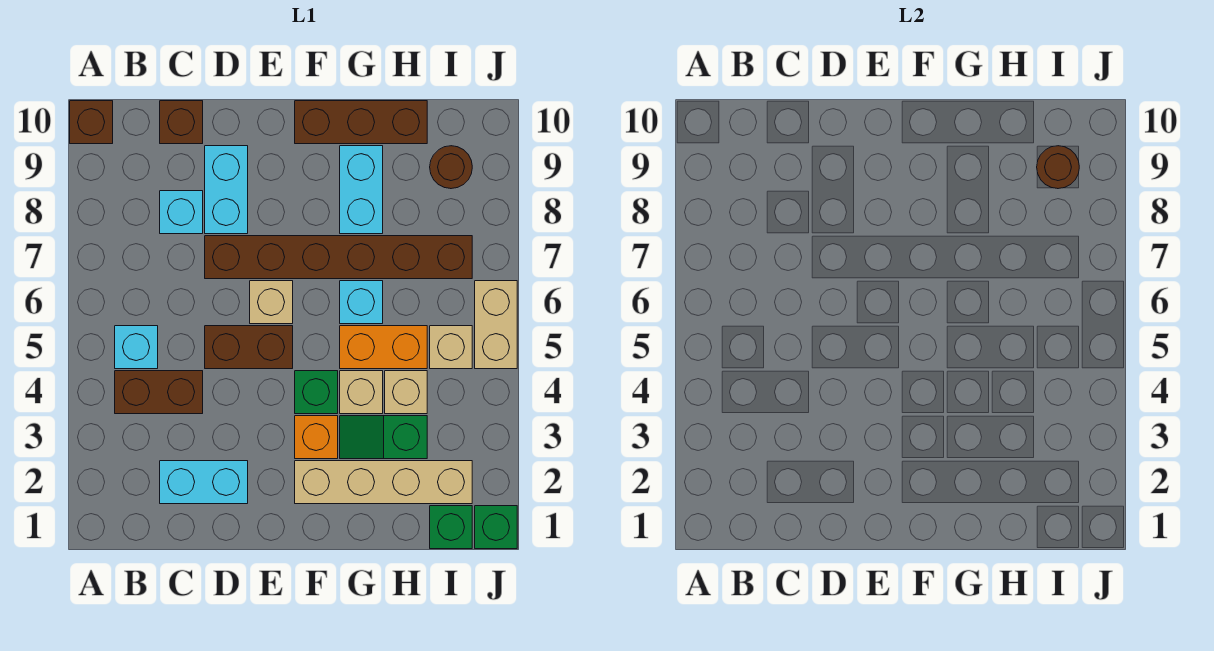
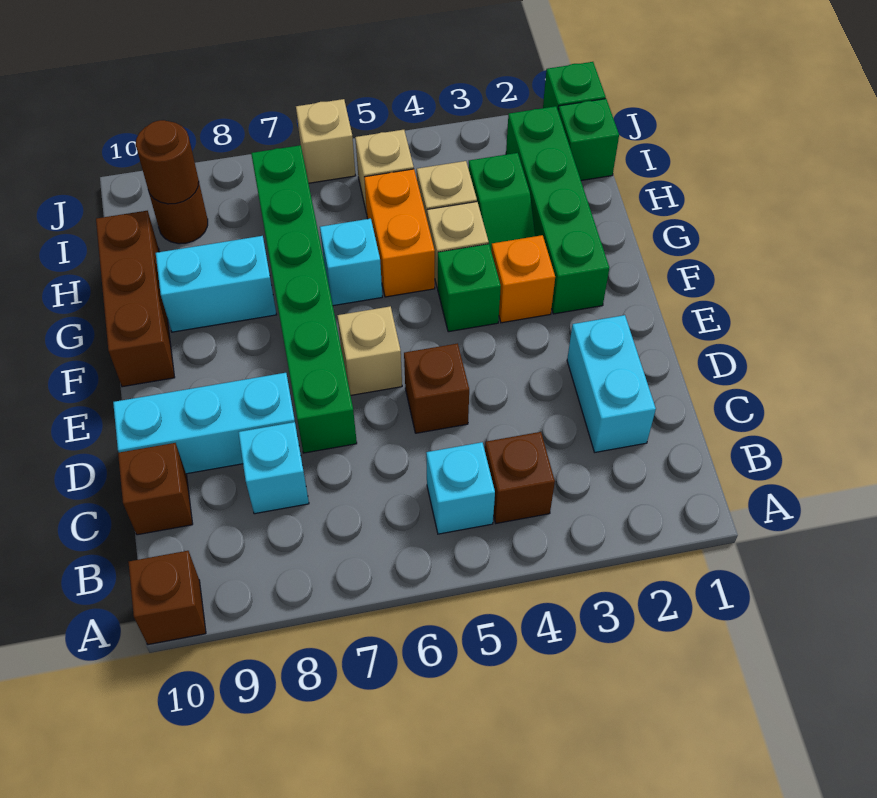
brown 1x2 brick [115,371,203,414] -> brown 1x1 brick [485,432,555,523]
brown 1x2 brick [205,326,293,369] -> brown 1x1 brick [404,343,469,433]
brown 1x6 brick [205,236,472,279] -> green 1x6 brick [251,145,357,453]
cyan 1x2 brick [205,146,248,234] -> cyan 1x3 brick [113,373,295,474]
tan 1x4 brick [295,461,472,504] -> green 1x4 brick [506,106,609,314]
tan 1x2 brick [475,281,517,369] -> tan 1x1 brick [296,99,356,183]

